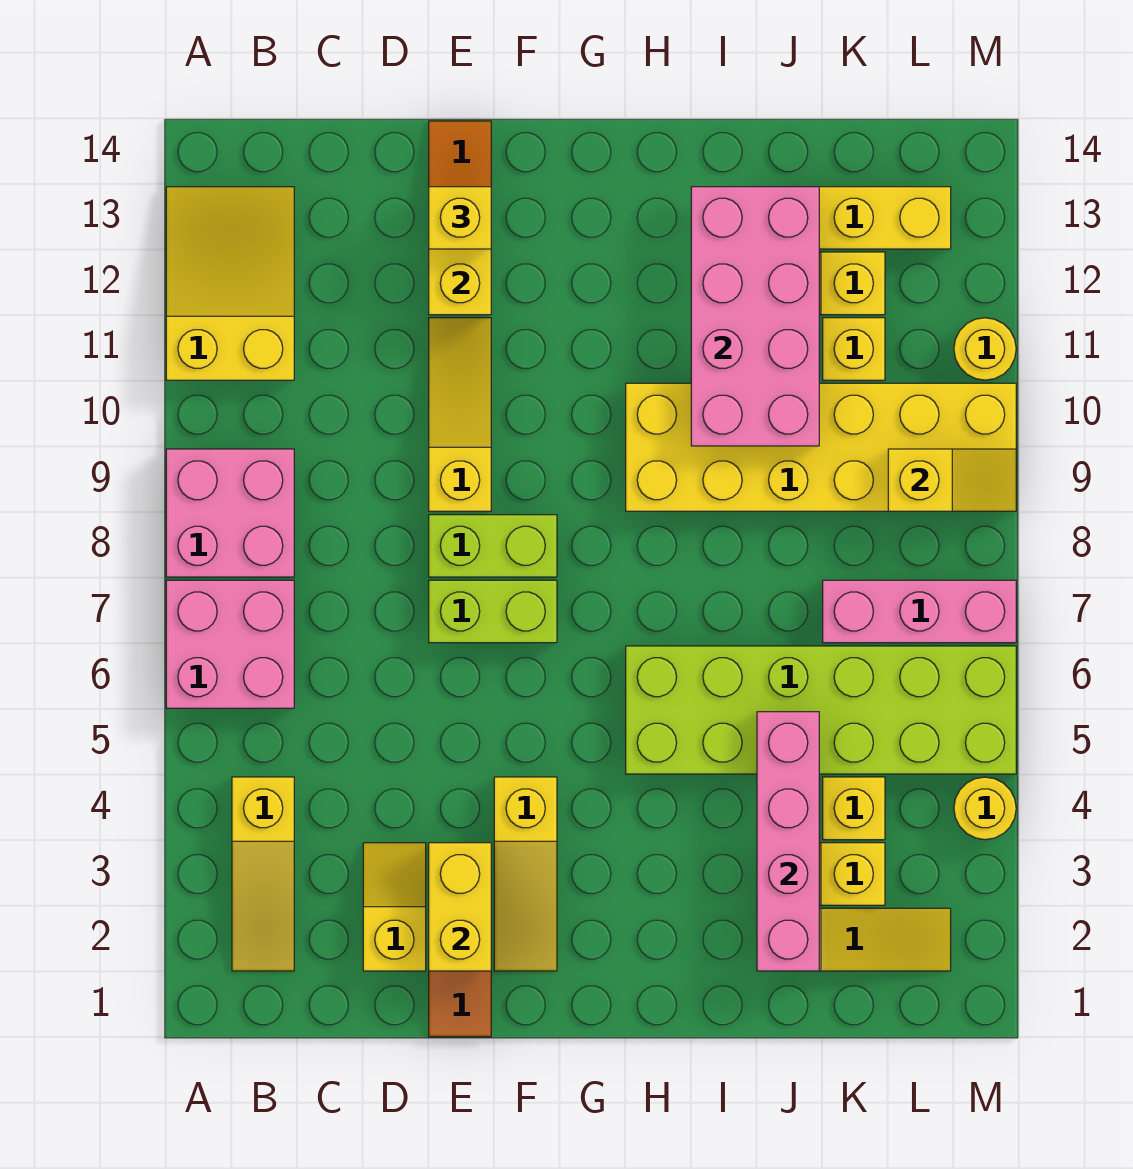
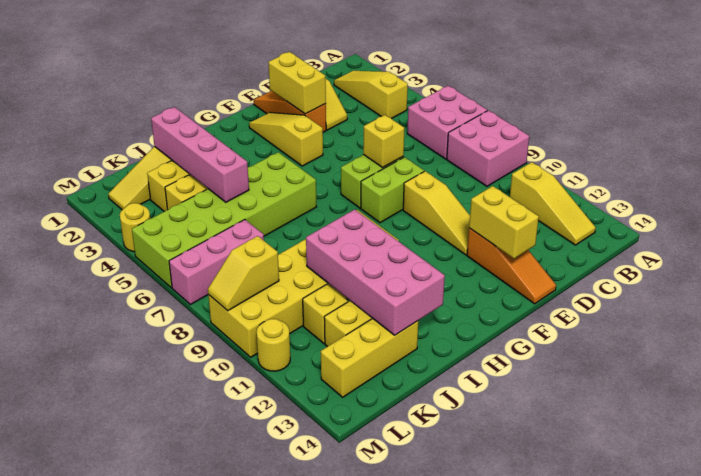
yellow 2x3 slope [166,187,294,380] -> yellow 1x3 slope [510,162,596,245]
yellow 1x1 brick [429,187,491,249] -> yellow 1x1 brick moved to [363,115,404,167]

